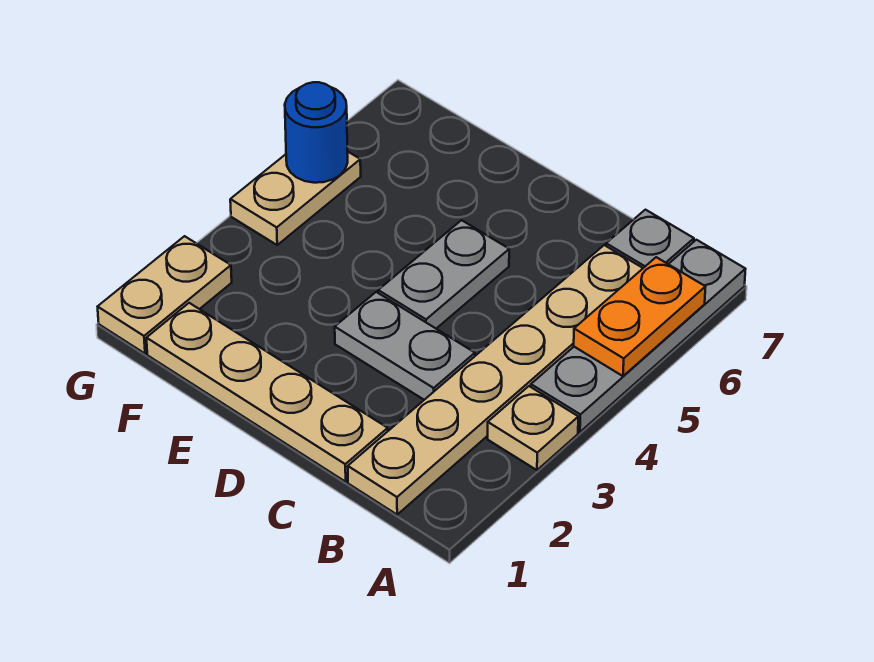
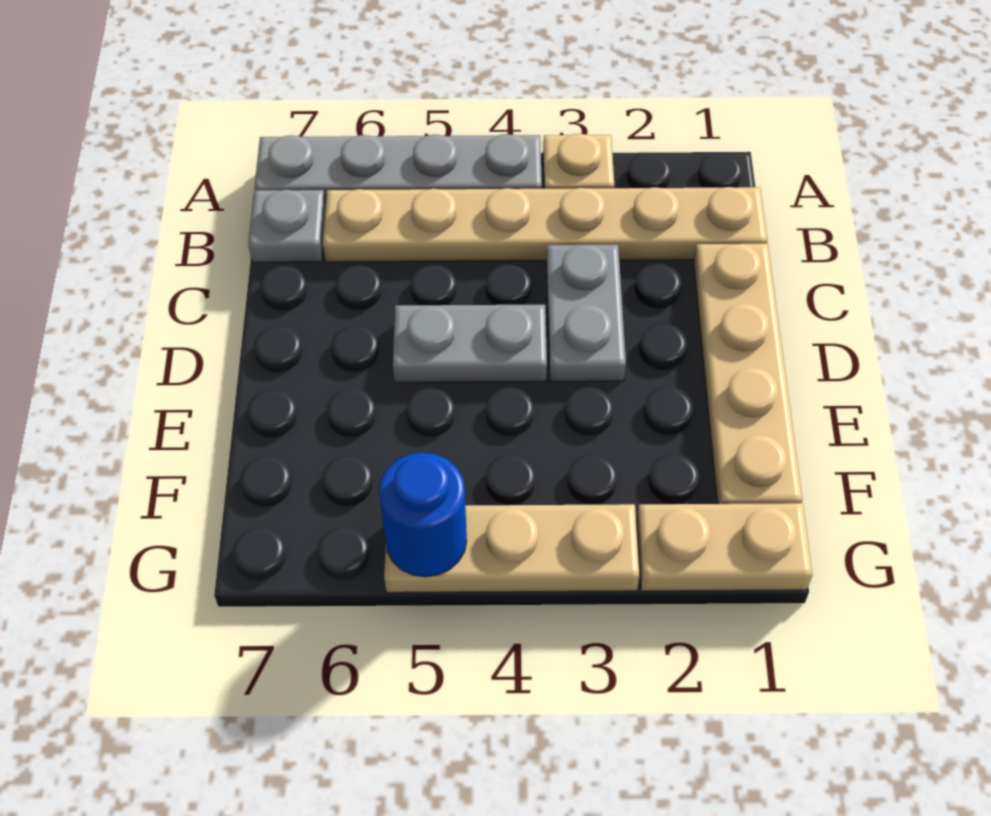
orange 1x2 plate [574,257,705,376] -> none
tan 1x2 plate [230,151,361,245] -> tan 1x3 plate [384,504,640,593]

